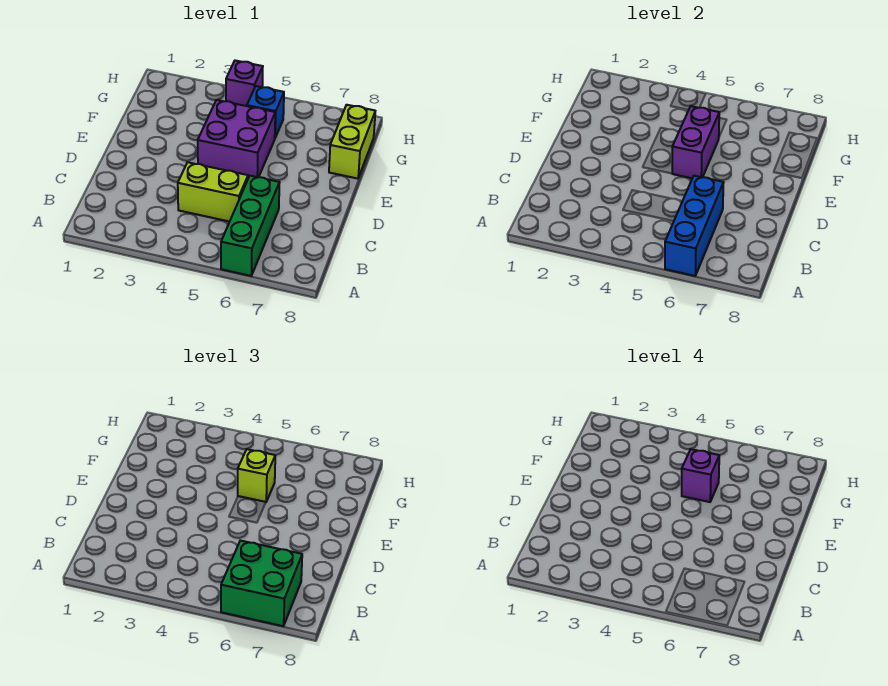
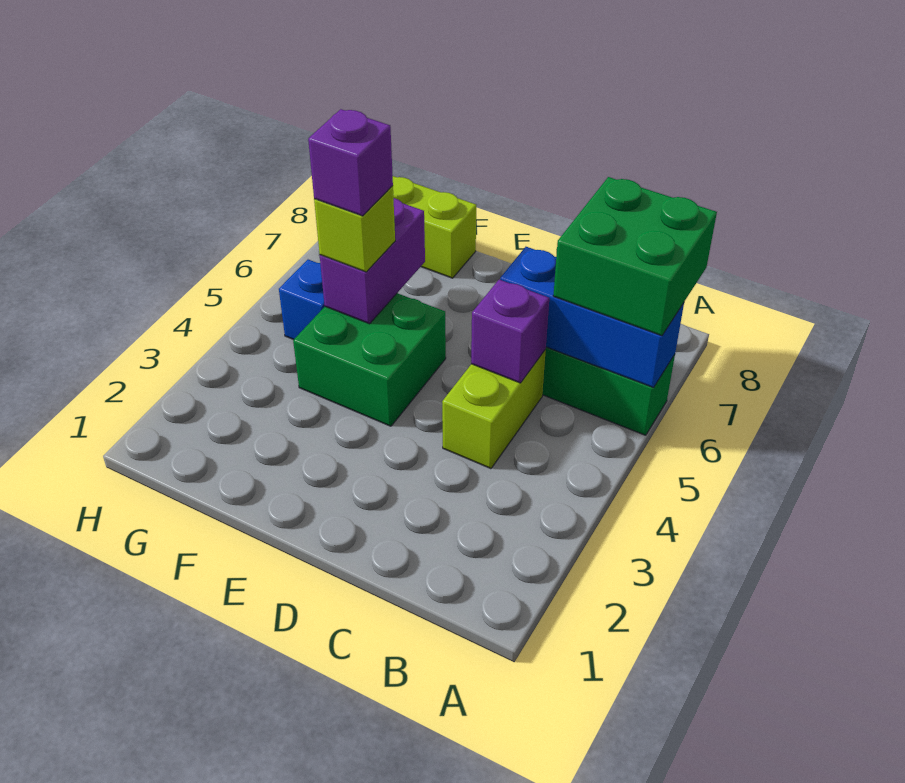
purple 2x2 brick [198,100,275,178] -> green 2x2 brick [293,293,446,426]
purple 1x2 brick [672,106,719,178] -> purple 1x2 brick turned to [320,198,425,324]
purple 1x1 brick [226,61,263,106] -> purple 1x1 brick moved to [471,280,549,383]

